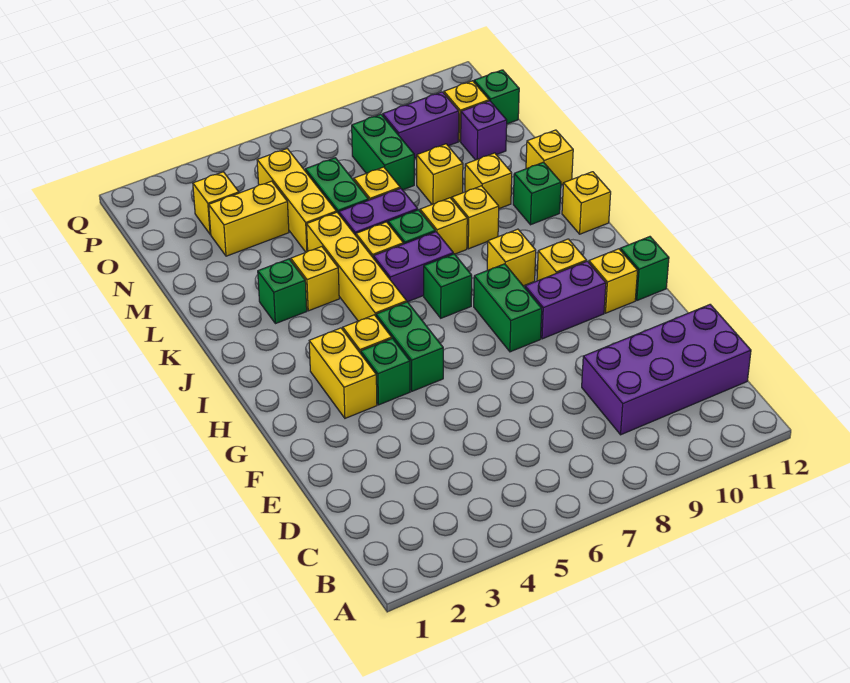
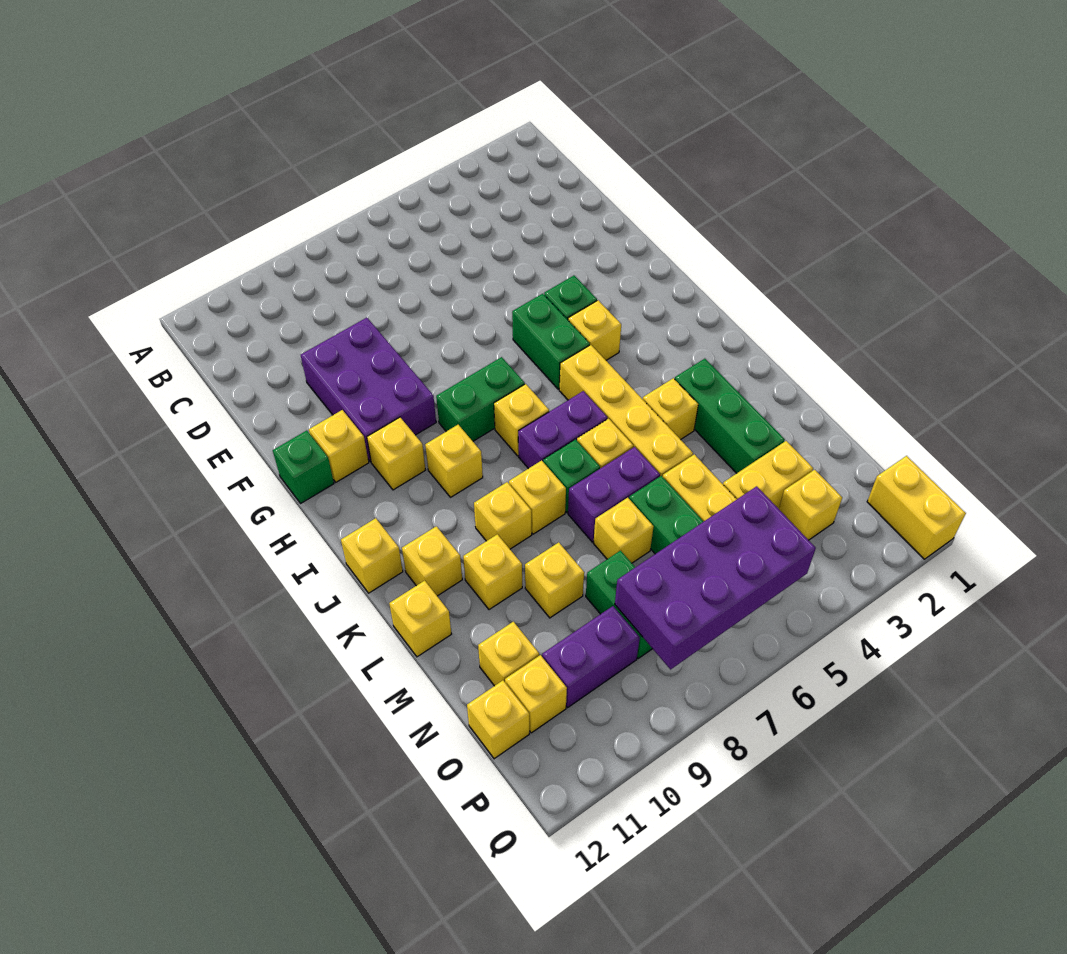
purple 2x4 brick [582,305,751,435] -> purple 2x4 brick moved to [615,486,816,669]
yellow 1x2 brick [309,328,377,418] -> yellow 1x2 brick moved to [867,456,966,559]
green 1x2 brick [474,264,542,352] -> green 1x2 brick turned to [436,357,525,441]
purple 1x2 brick [525,261,606,339] -> purple 2x3 brick [301,318,436,462]
green 1x1 brick [424,254,472,318] -> yellow 1x1 brick [494,384,549,456]
green 1x1 brick [258,259,307,324] -> green 1x3 brick [675,359,785,473]
green 1x1 brick [513,162,561,225] -> yellow 1x1 brick [402,526,462,596]
purple 1x1 brick [461,101,507,160] -> yellow 1x1 brick [478,622,539,686]
green 1x1 brick [474,70,519,124] -> yellow 1x1 brick [467,681,529,759]

